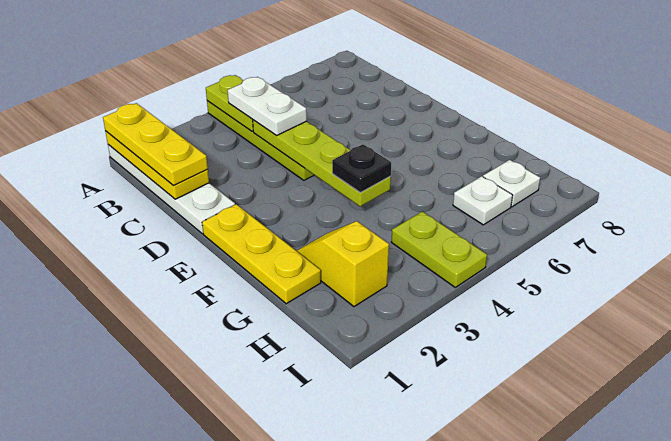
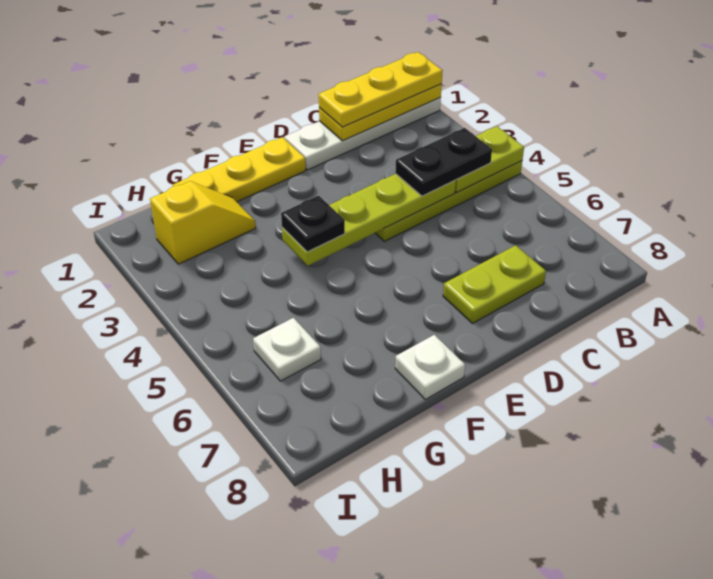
white 1x2 plate [228,77,307,136] -> black 1x2 plate [395,128,492,196]
lime 1x2 plate [391,212,487,287] -> lime 1x2 plate moved to [443,245,546,323]
white 1x1 plate [483,160,540,207] -> white 1x1 plate moved to [395,335,465,399]

